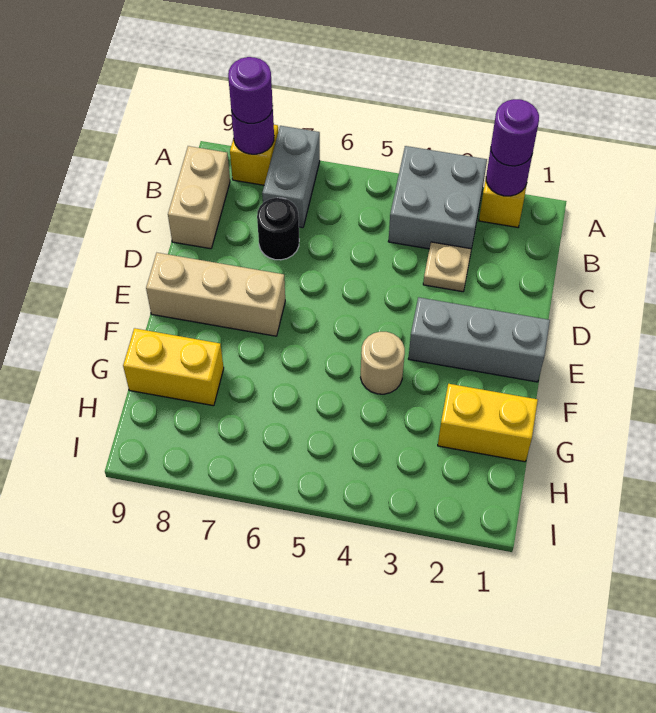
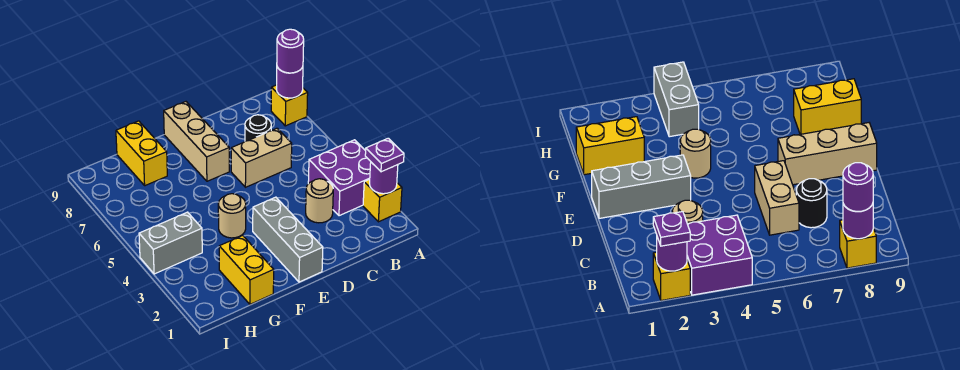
purple 1x1 round brick [491,99,539,166] -> purple 1x1 plate [365,138,404,172]
grey 2x2 brick [388,146,487,249] -> purple 2x2 brick [308,140,371,216]
grey 1x2 brick [262,126,320,228] -> grey 1x2 brick moved to [139,212,202,274]
tan 1x2 brick [168,146,230,249] -> tan 1x2 brick moved to [231,128,292,187]
tan 1x1 plate [423,242,471,292] -> tan 1x1 round brick [306,179,333,223]

